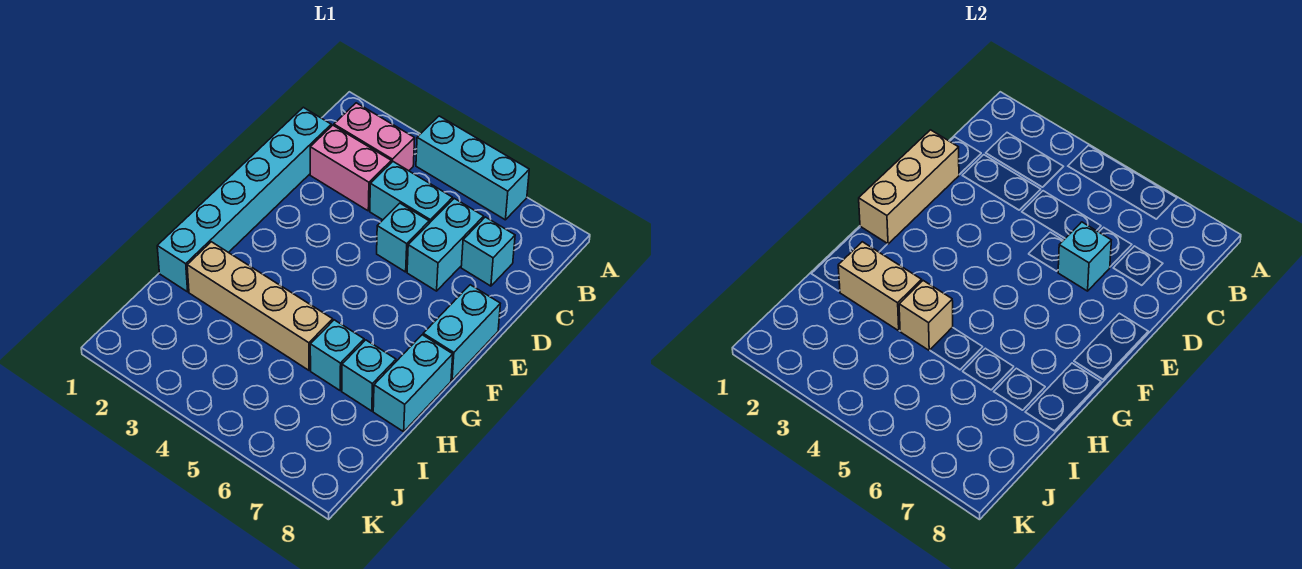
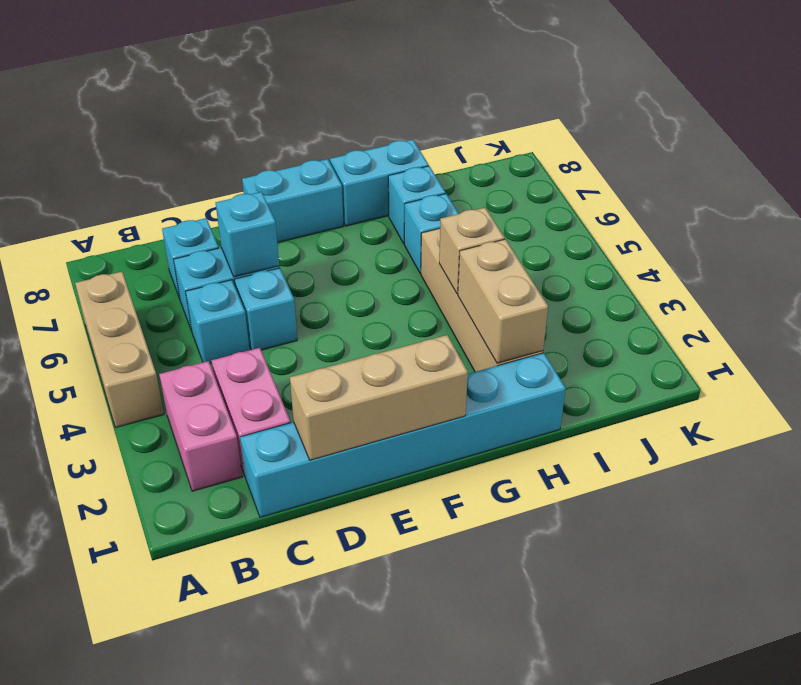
cyan 1x3 brick [416,116,529,220] -> tan 1x3 brick [75,272,164,428]
cyan 1x2 brick [370,162,453,223] -> cyan 1x1 brick [185,280,250,363]

